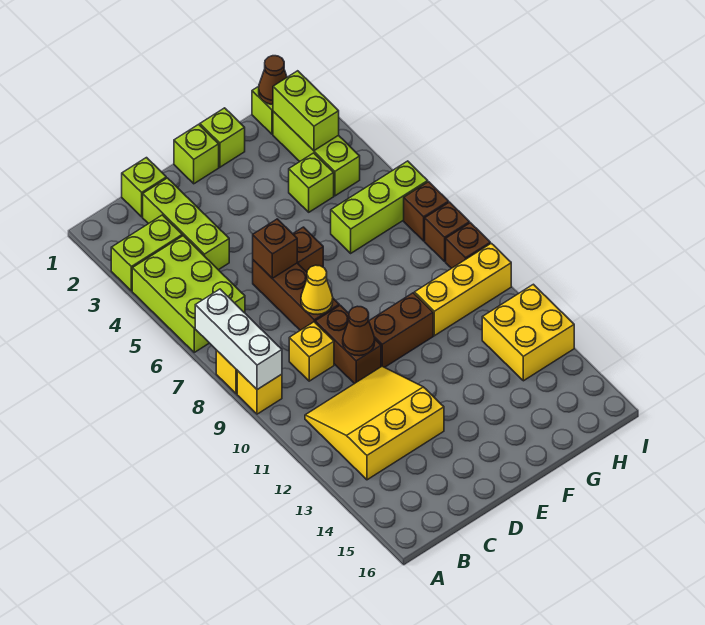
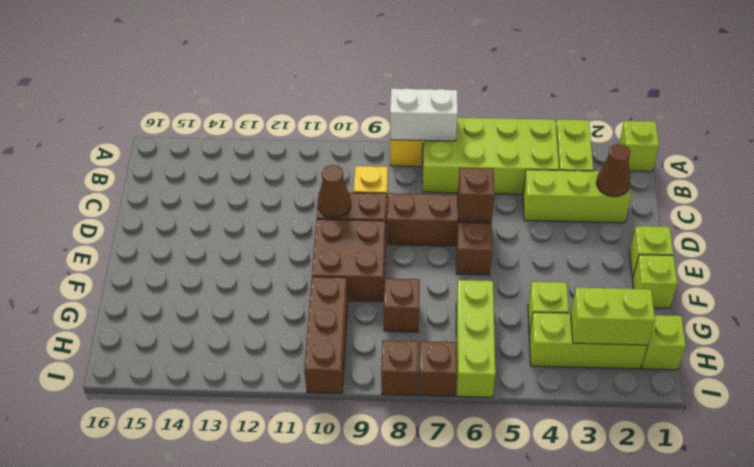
lime 2x3 brick [132,236,245,352] -> lime 2x4 brick [423,118,559,194]
white 1x3 brick [195,289,282,390] -> white 1x2 brick [390,88,458,141]
yellow 1x1 brick [237,371,282,414] -> none
yellow 3x3 slope [305,366,444,480] -> none
lime 1x1 brick [122,158,166,217] -> lime 1x1 brick moved to [619,121,659,171]
yellow 1x1 cone [301,265,333,314] -> none
brown 1x2 brick [369,293,433,367] -> brown 2x2 brick [312,219,386,301]
yellow 1x3 brick [415,243,511,336] -> brown 1x3 brick [304,277,348,394]
brown 1x1 cone [259,56,287,104] -> brown 1x1 cone moved to [596,144,631,197]
yellow 2x2 brick [482,284,574,381] -> none
brown 1x1 brick [446,223,490,268] -> brown 1x1 brick moved to [384,278,420,332]

